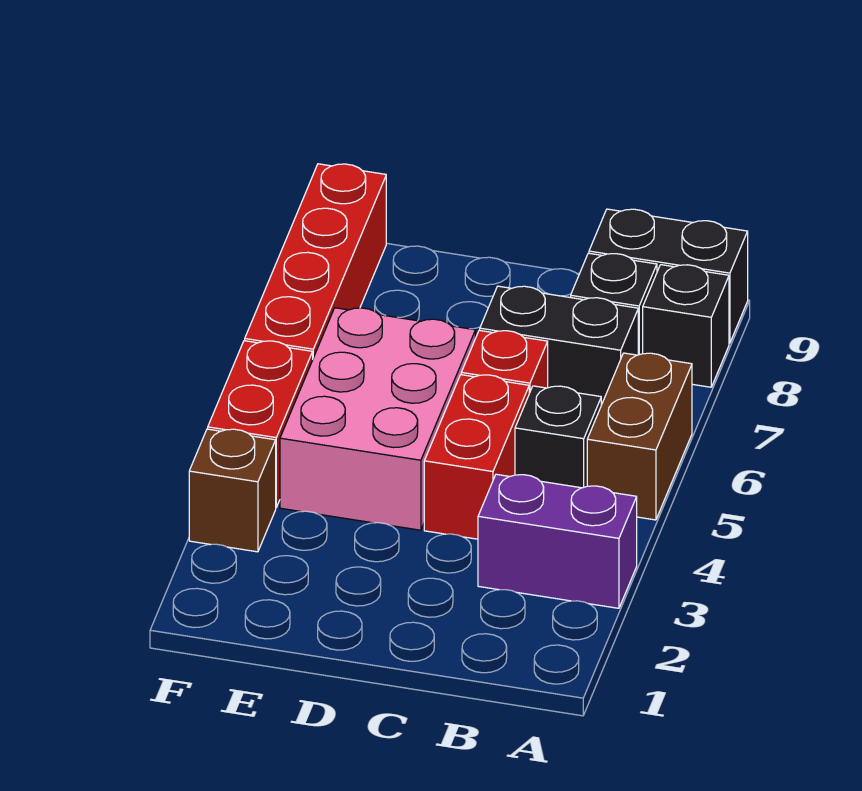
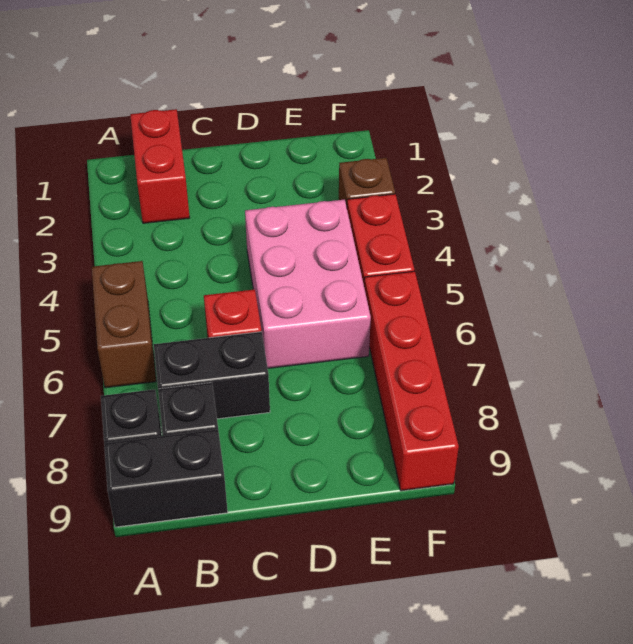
purple 1x2 brick [478,474,637,608] -> none
black 1x1 brick [515,386,601,488] -> none
red 1x2 brick [424,375,529,539] -> red 1x2 brick moved to [130,109,190,223]

